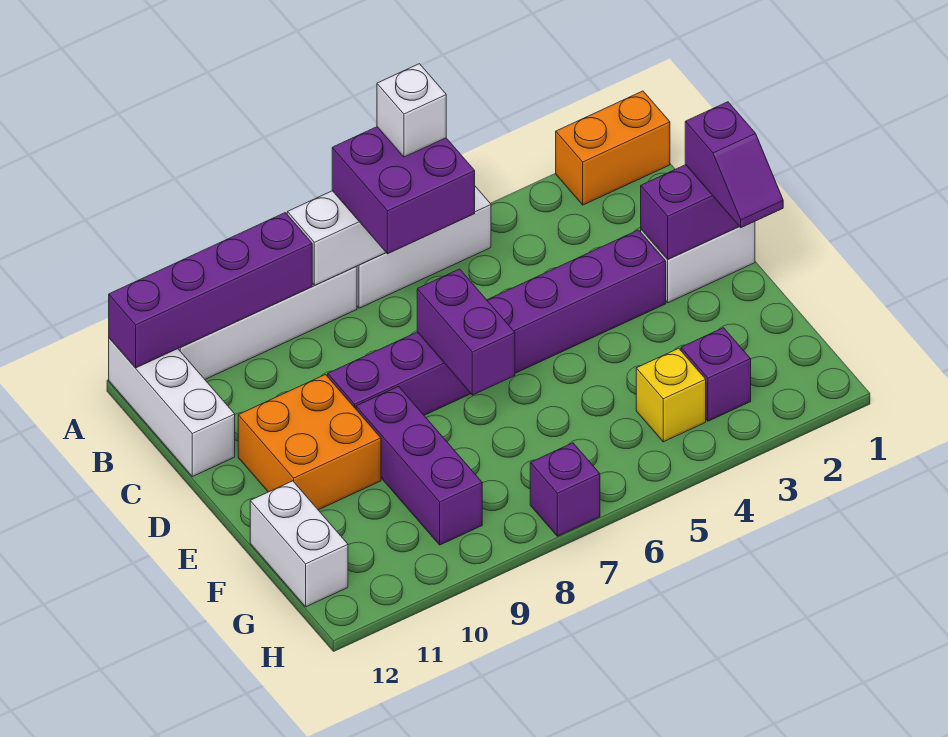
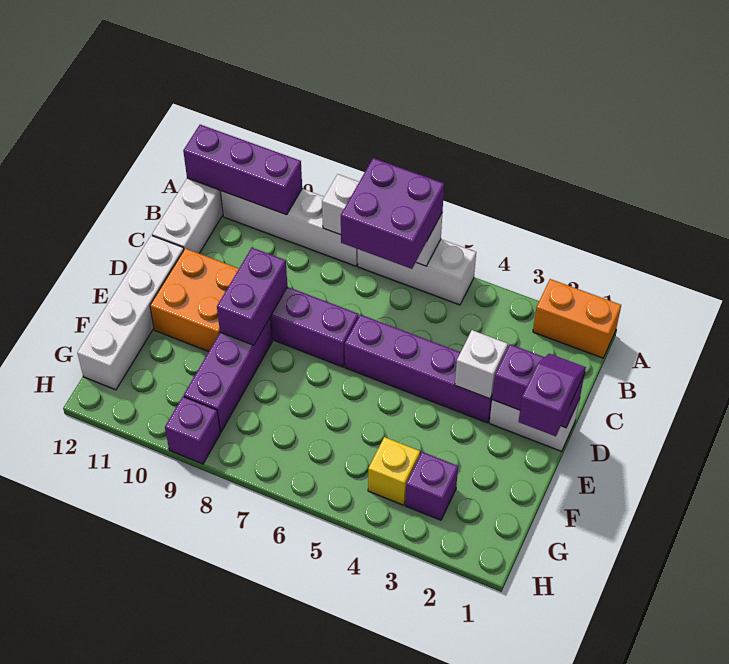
white 1x1 brick [377,64,446,157] -> white 1x1 brick moved to [455,330,508,399]
purple 1x4 brick [109,213,312,368] -> purple 1x3 brick [183,125,302,215]
purple 1x2 slope [685,102,783,228] -> purple 1x2 slope turned to [518,354,586,436]
purple 1x2 brick [417,269,515,395] -> purple 1x2 brick moved to [217,248,287,345]
white 1x2 brick [250,481,348,607] -> white 1x4 brick [77,235,184,390]
purple 1x1 brick [530,443,600,536] -> purple 1x1 brick moved to [165,397,220,464]

